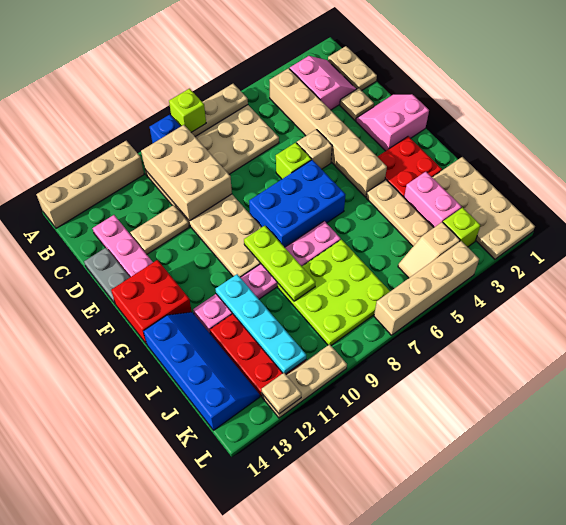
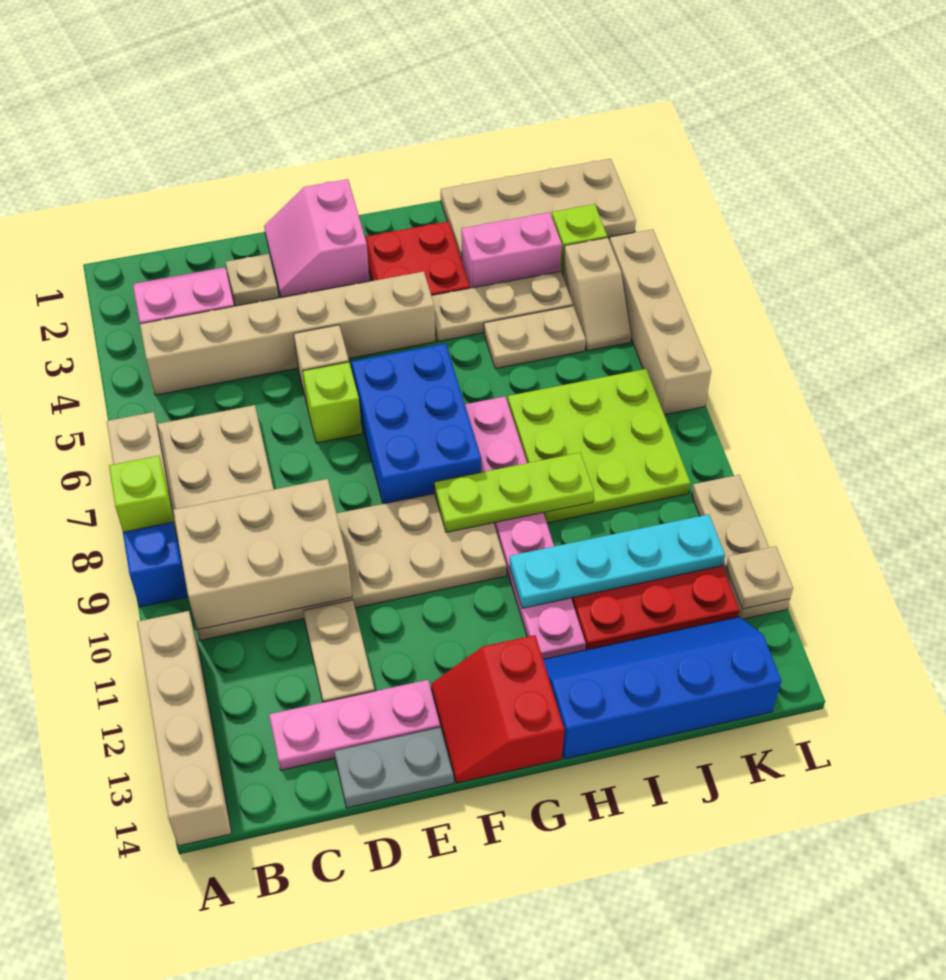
tan 1x2 plate [328,46,377,91] -> tan 1x2 plate moved to [484,306,586,369]
red 2x2 brick [111,260,192,344] -> red 2x2 slope [431,635,564,783]

